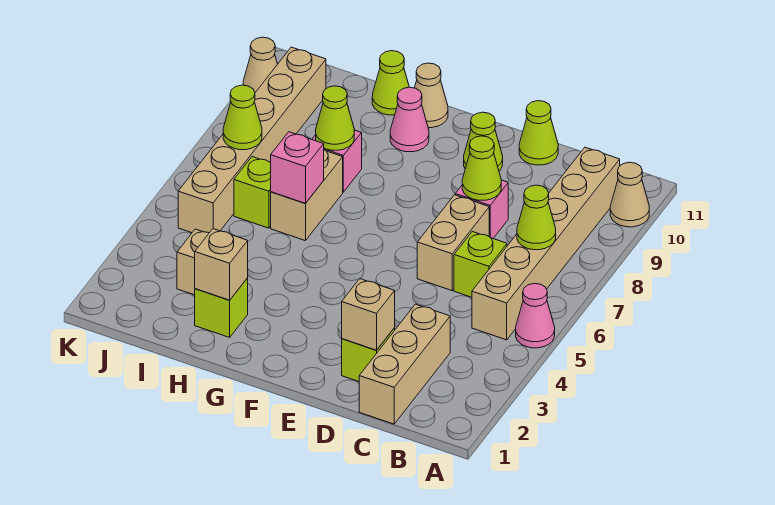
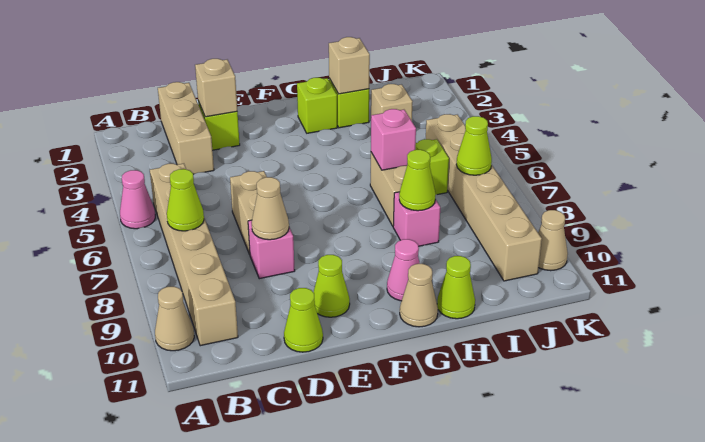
lime 1x1 brick [454,232,507,297] -> lime 1x1 brick moved to [297,78,337,133]
lime 1x1 cone [462,136,501,200] -> tan 1x1 cone [252,177,289,240]

